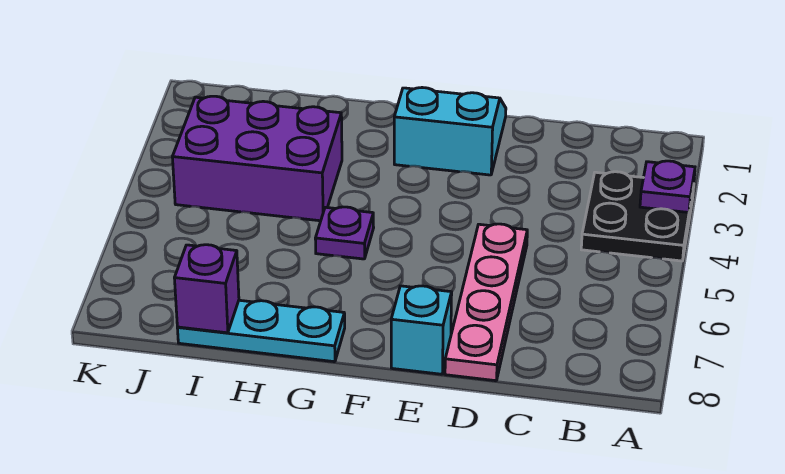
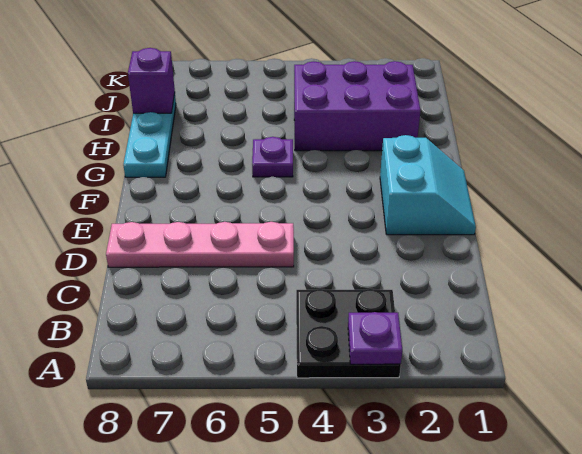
cyan 1x1 brick [391,286,452,374] -> none
purple 2x3 brick [172,96,342,221] -> purple 2x3 brick turned to [294,61,420,151]

